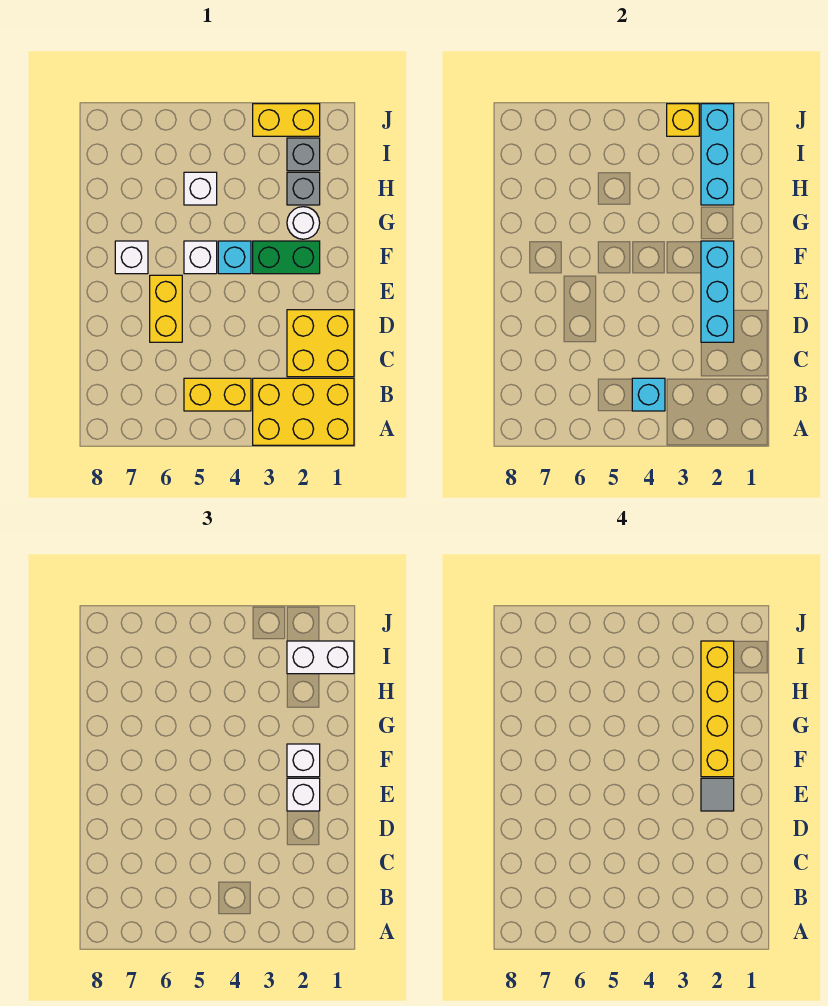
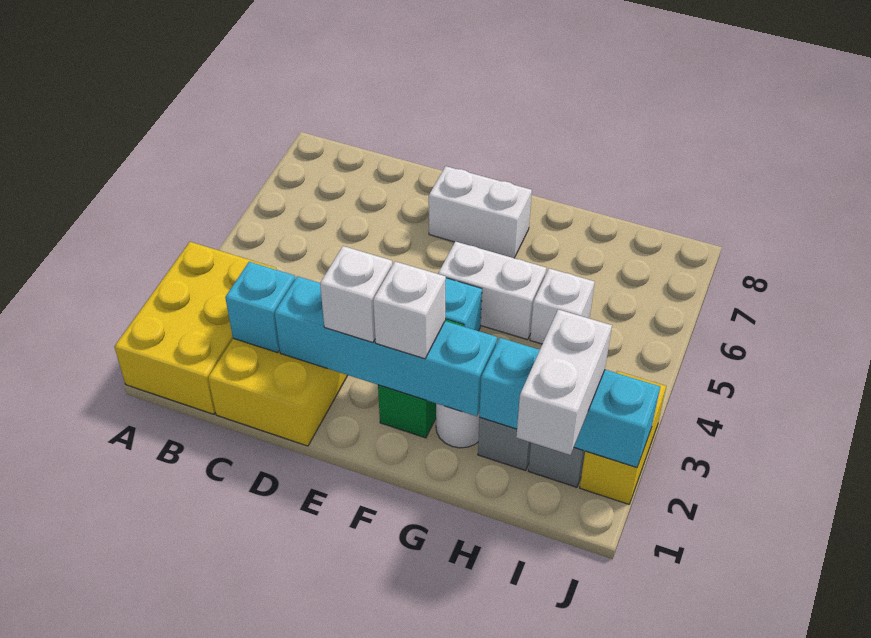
yellow 1x2 brick [184,378,251,411] -> none
cyan 1x1 brick [632,378,665,411] -> cyan 1x1 brick moved to [225,262,295,353]
cyan 1x3 brick [701,241,734,342] -> cyan 1x4 brick [274,276,497,416]
yellow 1x2 brick [150,275,182,342] -> none
grey 1x1 tile [701,778,734,811] -> none
yellow 1x4 brick [701,641,734,777] -> none
white 1x1 brick [184,241,217,274] -> white 1x2 brick [438,241,547,340]
white 1x1 brick [115,241,148,274] -> white 1x2 brick [429,166,532,258]
yellow 1x1 brick [667,104,699,136] -> none

